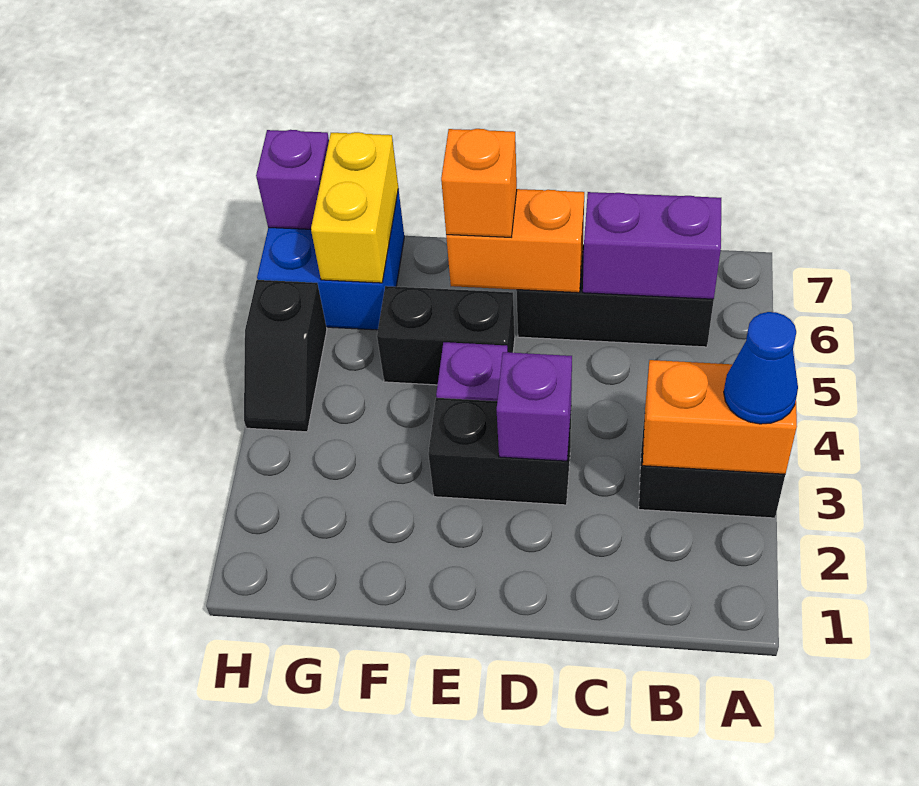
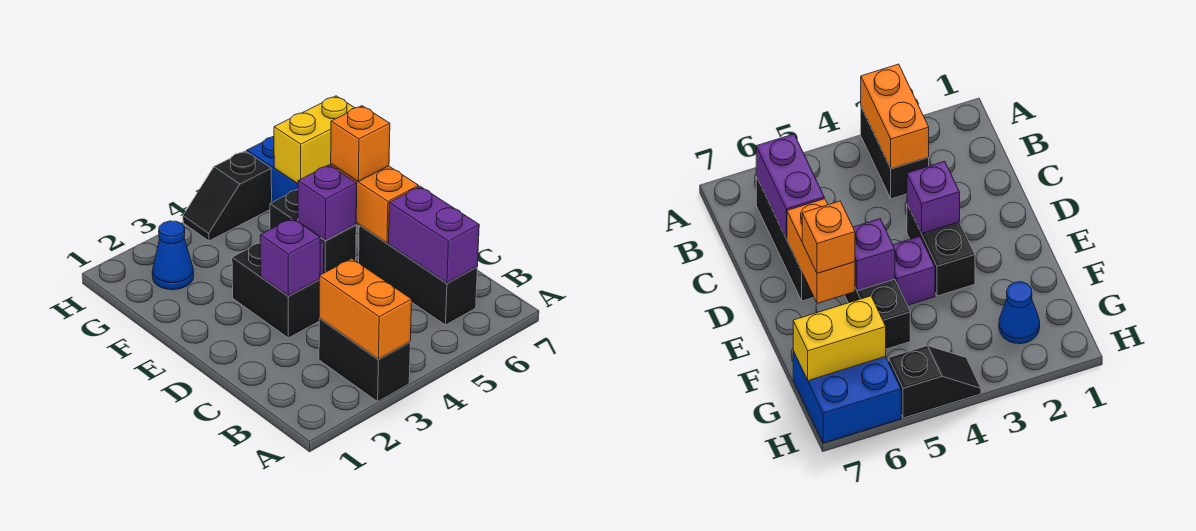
blue 1x1 cone [724,312,798,424] -> blue 1x1 cone moved to [152,221,194,290]
purple 1x1 brick [256,130,329,229] -> purple 1x1 brick moved to [298,165,357,241]

